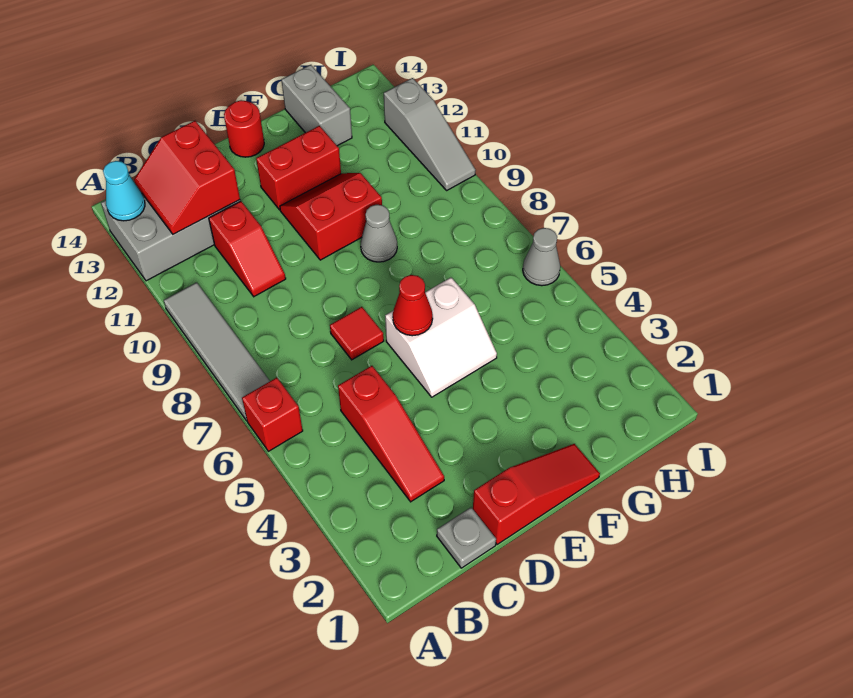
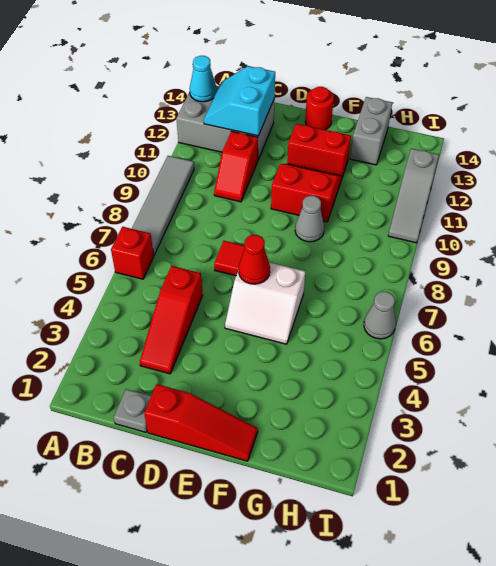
red 2x2 slope [134,121,240,234] -> cyan 2x2 slope [204,66,275,136]

